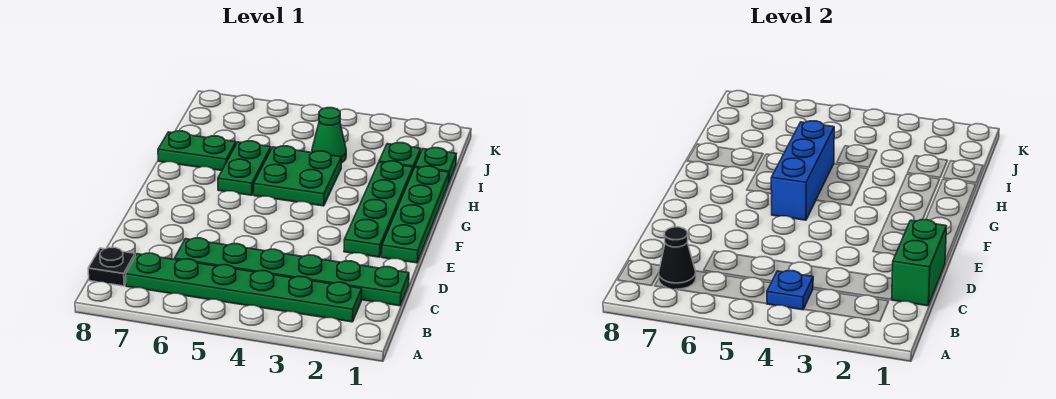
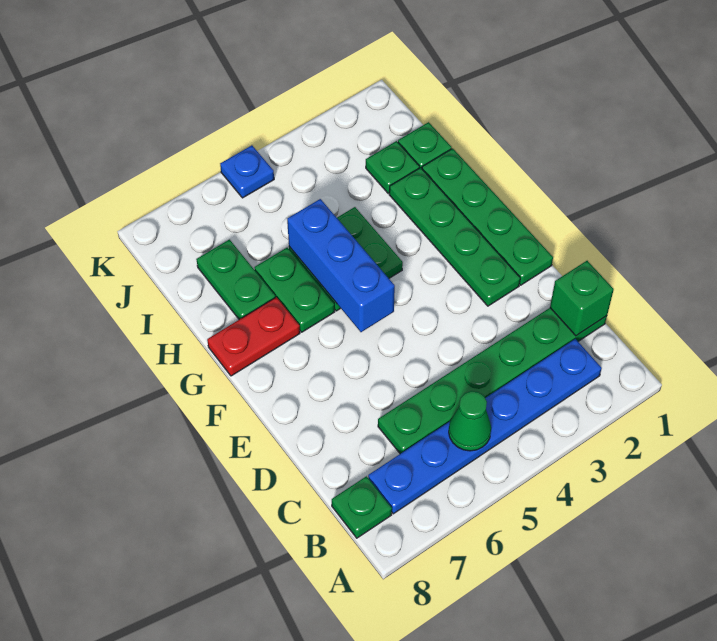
green 1x6 plate [126,253,362,322] -> blue 1x6 plate [368,339,602,514]
blue 1x1 plate [767,271,813,310] -> blue 1x1 plate moved to [220,145,274,198]
black 1x1 cone [659,227,696,289] -> none
black 1x1 plate [88,248,135,286] -> green 1x1 plate [332,476,392,538]
green 1x2 brick [891,220,946,306] -> green 1x1 brick [550,261,614,336]
none -> red 1x2 plate [207,297,300,376]
green 1x2 plate [158,131,236,171] -> green 1x2 plate turned to [196,240,275,319]
green 1x1 cone [312,108,346,163] -> green 1x1 cone moved to [449,391,491,451]

